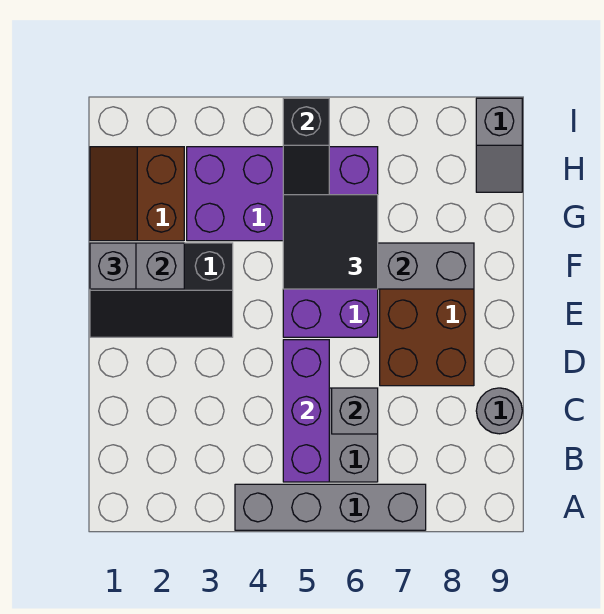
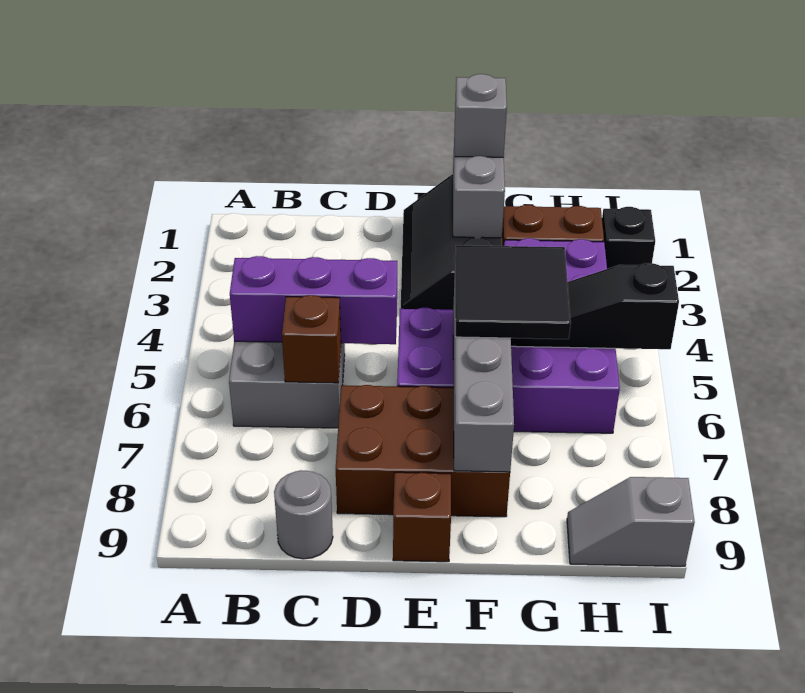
grey 1x4 brick [235,484,426,530] -> none
grey 1x1 brick [332,388,378,434] -> brown 1x1 brick [282,295,341,383]
none -> brown 1x1 brick [393,472,451,562]
none -> black 1x1 brick [602,207,655,269]

